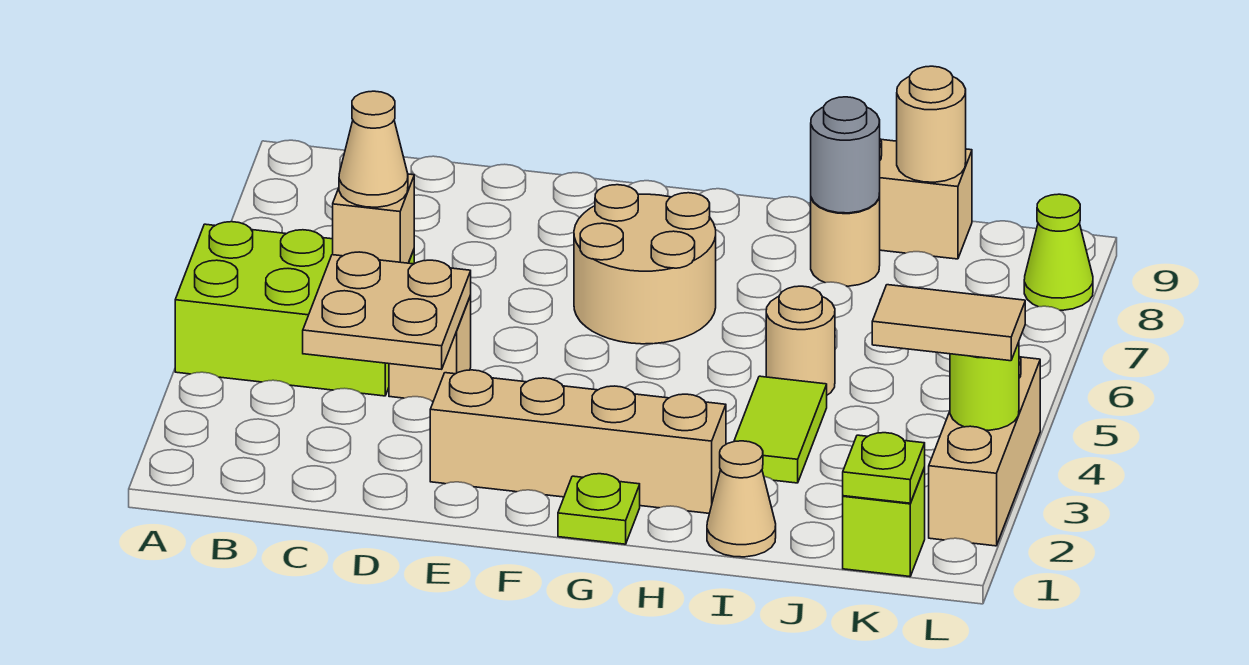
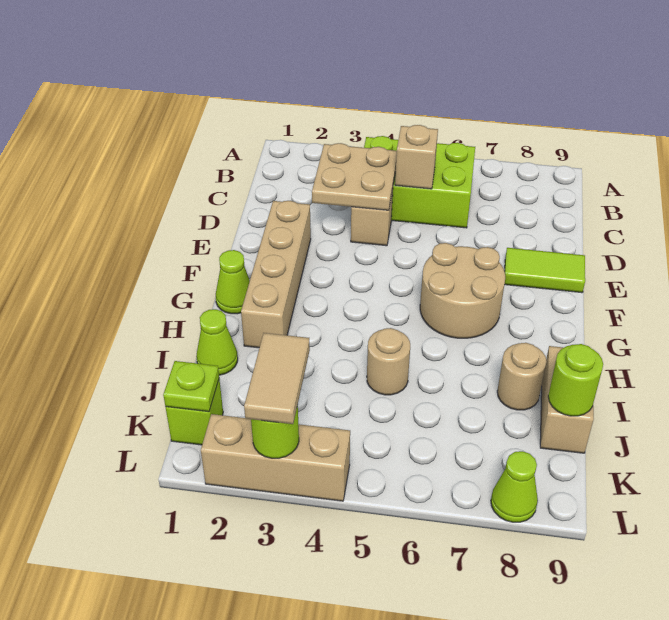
lime 2x3 brick [175,222,414,396] -> lime 2x3 brick turned to [364,136,475,228]
tan 1x1 cone [339,91,408,207] -> none
lime 1x1 plate [558,474,640,544] -> lime 1x1 cone [216,250,250,314]
tan 1x1 cone [707,441,776,557] -> lime 1x1 cone [196,309,238,375]
lime 1x2 tile [734,376,827,483] -> lime 1x2 tile moved to [504,248,585,293]
grey 1x1 round brick [811,97,880,213] -> none
tan 1x1 round brick [897,66,966,182] -> lime 1x1 round brick [548,344,603,416]

